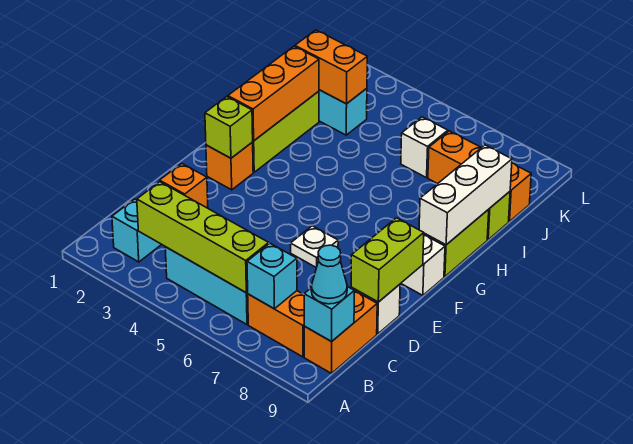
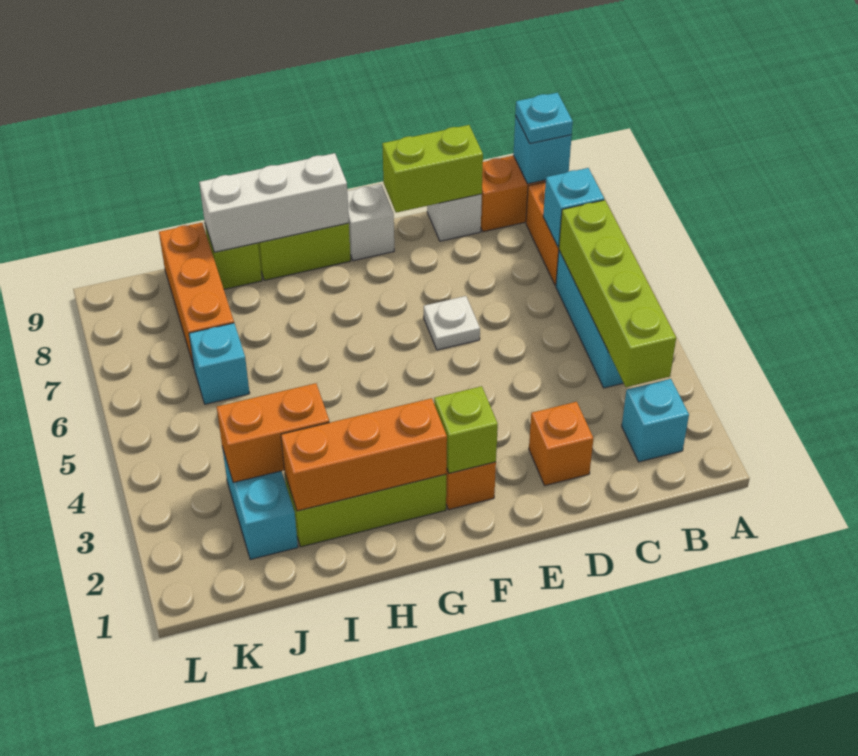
cyan 1x1 cone [311,245,347,304] -> cyan 1x1 plate [515,93,573,144]
orange 1x2 brick [295,30,367,104] -> orange 1x2 brick turned to [217,383,330,483]
white 1x1 brick [401,117,448,178] -> cyan 1x1 brick [189,323,250,404]

